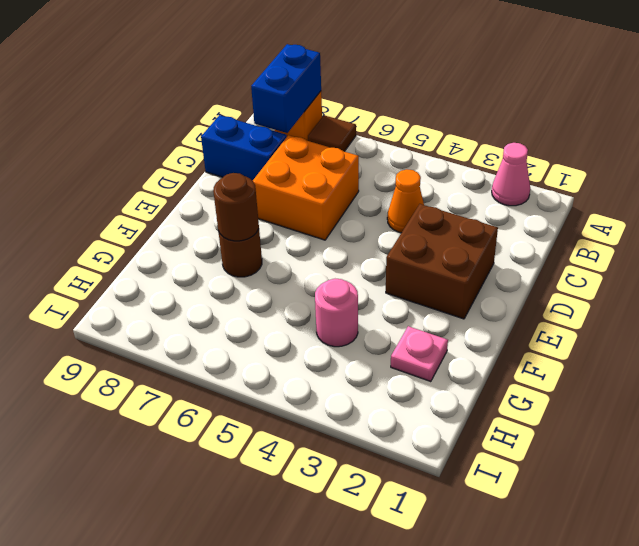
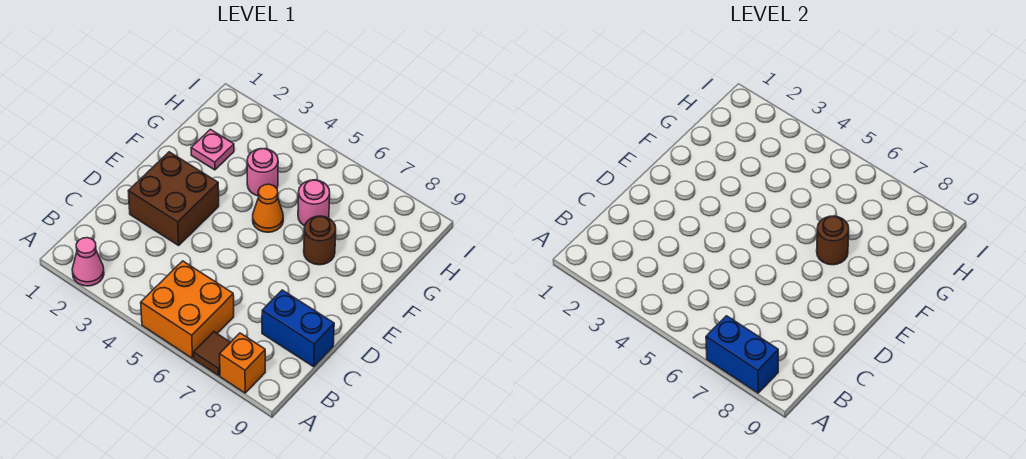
blue 1x2 brick [251,44,321,133] -> blue 1x2 brick turned to [706,316,778,393]
orange 1x1 cone [387,169,424,233] -> orange 1x1 cone moved to [253,184,283,232]
orange 2x2 brick [253,135,359,240] -> orange 2x2 brick moved to [141,261,234,358]
none -> pink 1x1 round brick [298,180,330,226]

